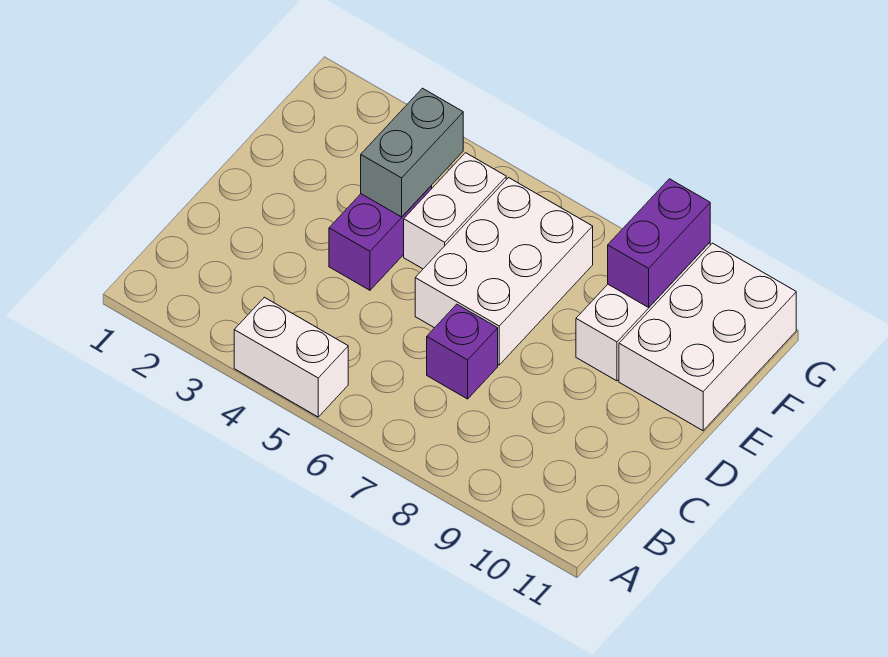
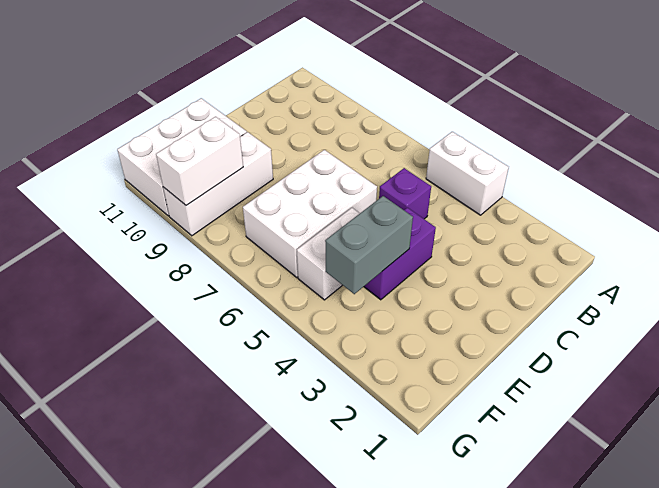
purple 1x1 brick [427,304,498,399] -> purple 1x1 brick moved to [379,168,431,219]
purple 1x2 brick [608,179,710,307] -> white 1x2 brick [156,117,243,205]

